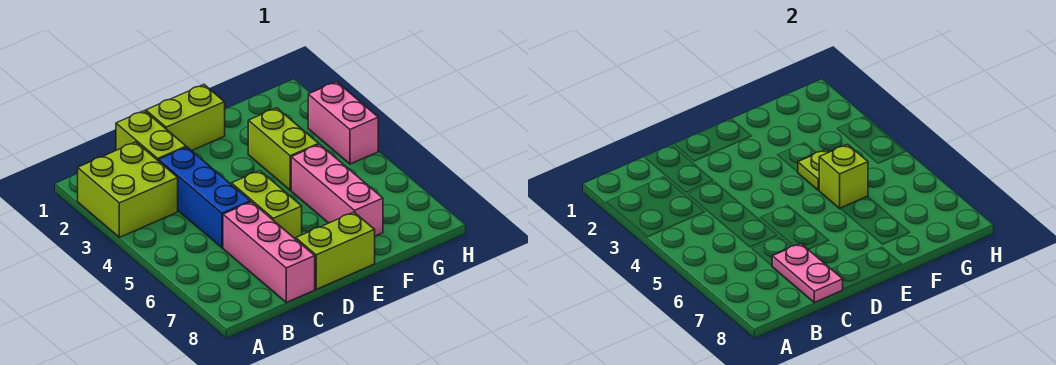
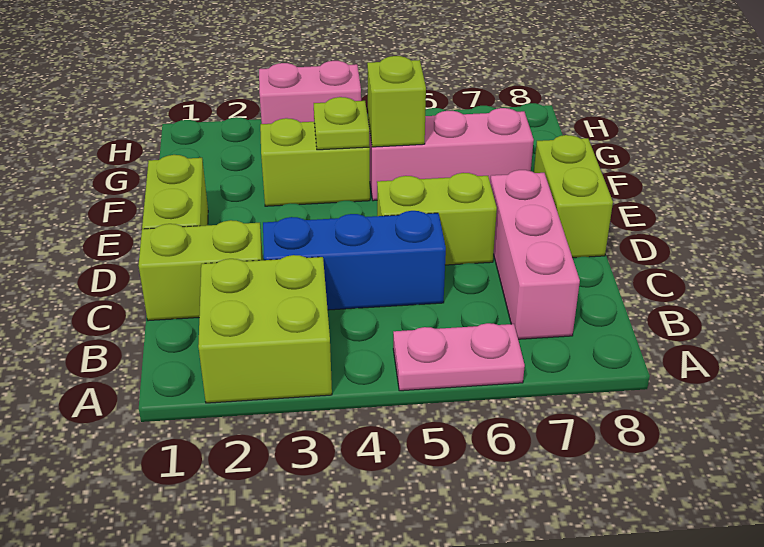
pink 1x3 brick [223,202,315,302] -> pink 1x3 brick turned to [490,170,580,339]
pink 1x2 plate [772,244,843,302] -> pink 1x2 plate moved to [393,323,525,391]

